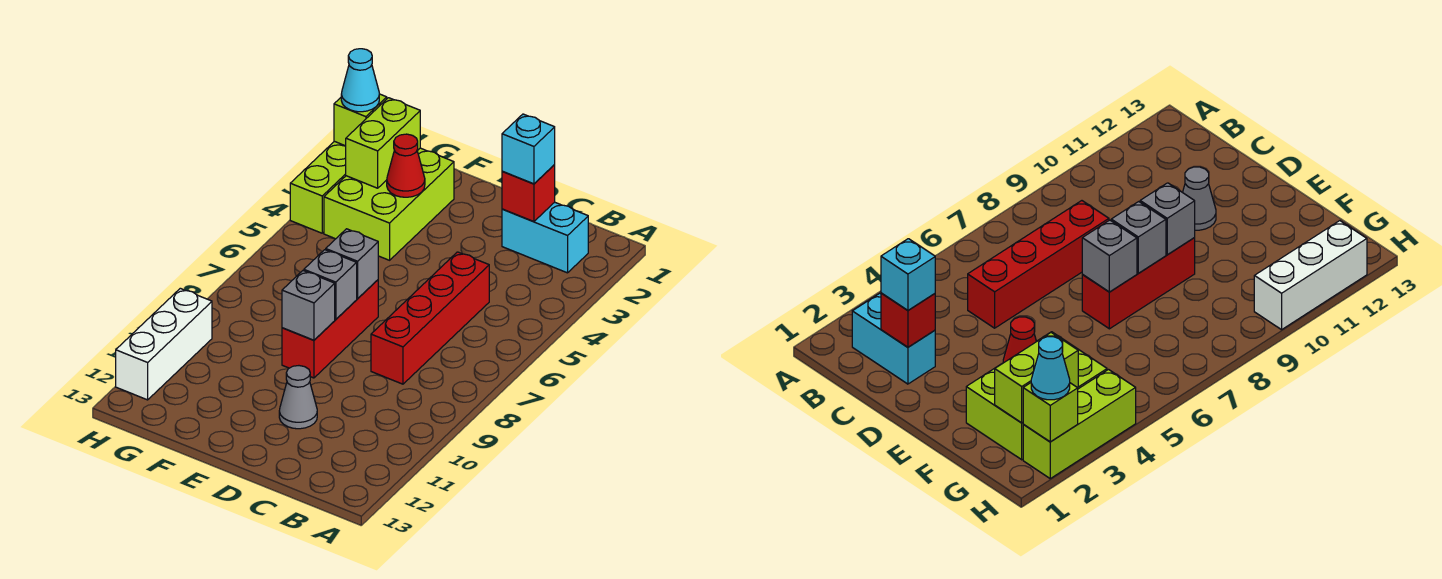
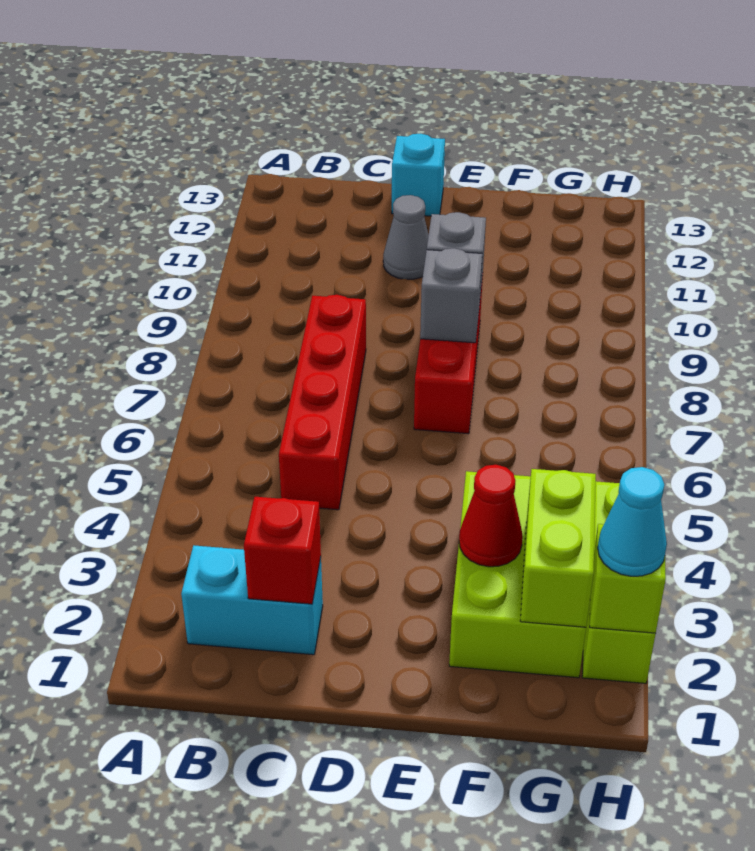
cyan 1x1 brick [502,114,555,184] -> cyan 1x1 brick moved to [392,134,445,216]
grey 1x1 brick [326,229,378,299] -> none
white 1x3 brick [116,288,212,400] -> none

